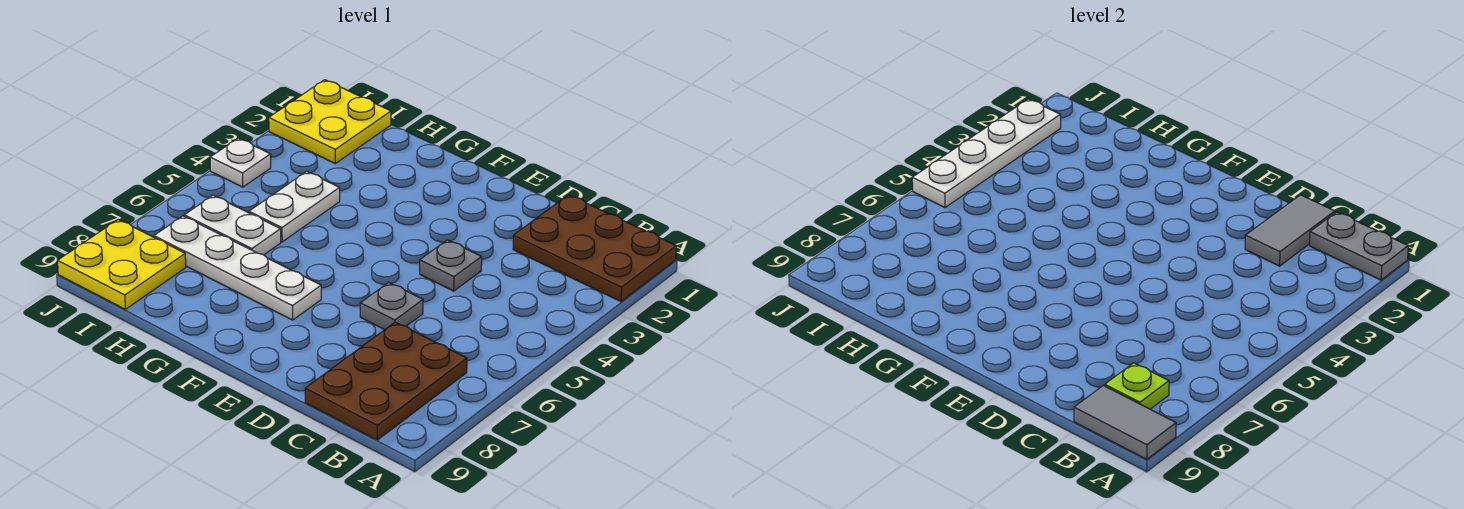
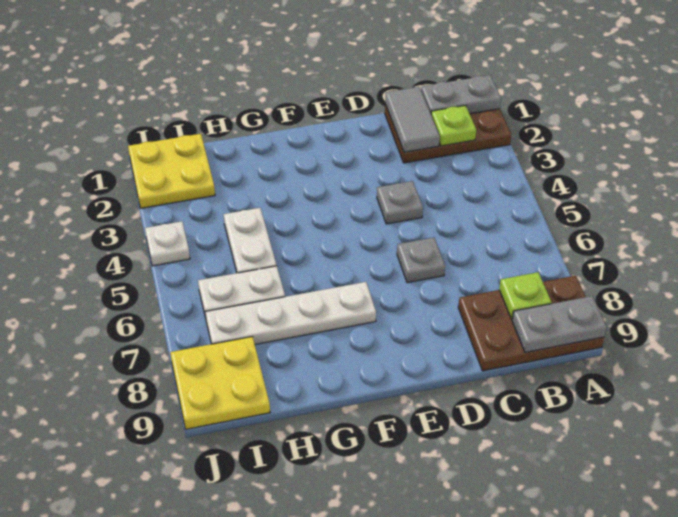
grey 1x2 tile [1074,386,1176,459] -> grey 1x2 plate [512,296,607,353]
none -> lime 1x1 plate [431,105,476,146]
brown 2x3 plate [305,322,467,440] -> brown 2x3 plate turned to [458,276,604,371]
white 1x4 plate [912,99,1061,207] -> none

